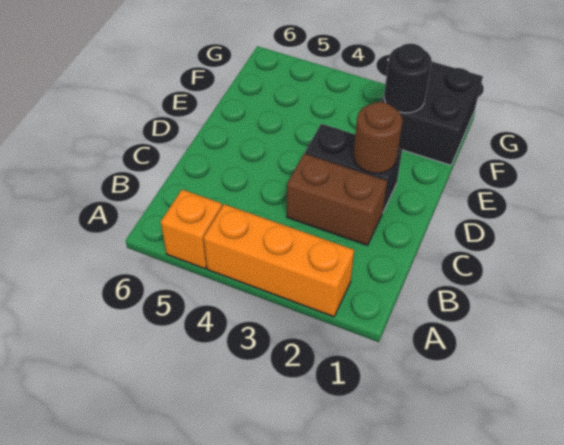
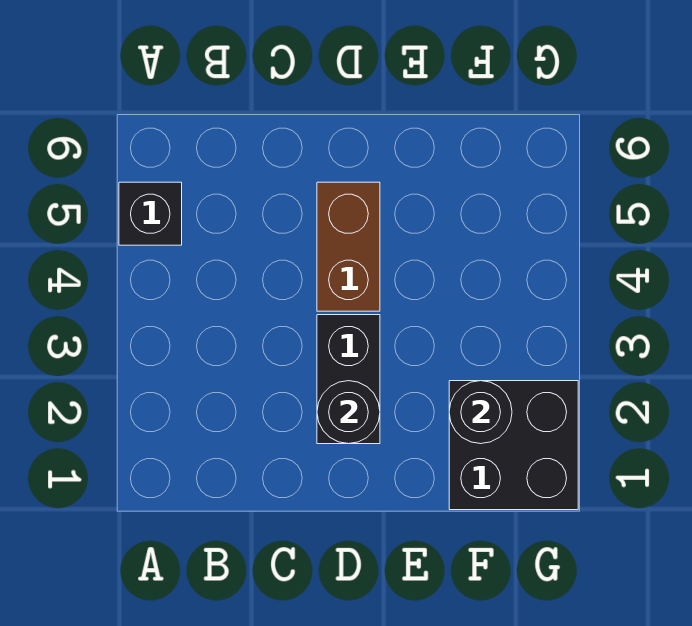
orange 1x3 brick [203,204,354,317] -> none
orange 1x1 brick [161,190,222,269] -> black 1x1 brick [119,182,182,245]
brown 1x2 brick [287,154,387,245] -> brown 1x2 brick moved to [317,182,380,311]
brown 1x1 round brick [353,102,402,173] -> black 1x1 round brick [317,381,380,444]

